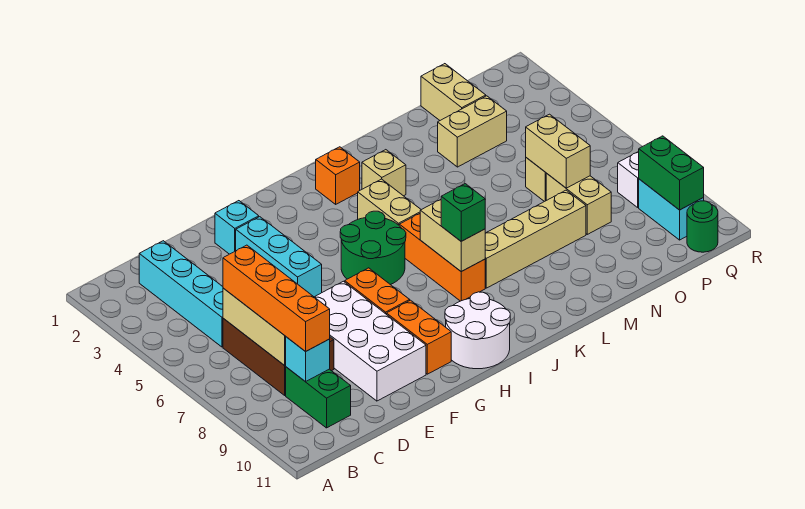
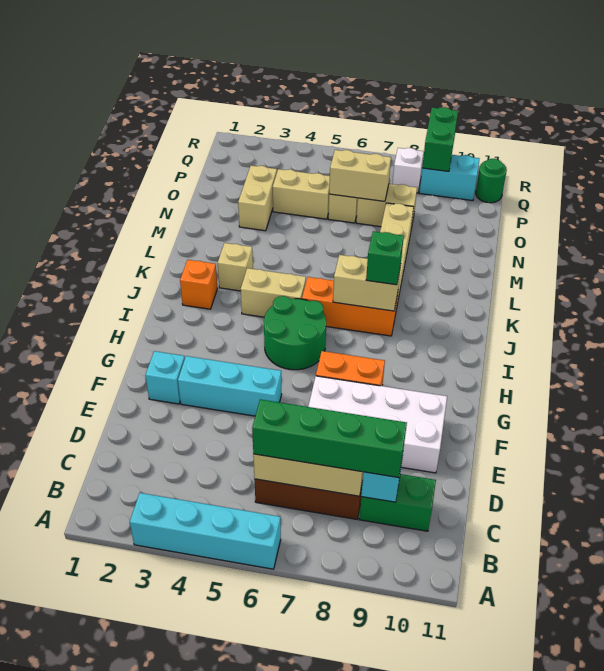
cyan 1x4 brick [139,241,223,347] -> cyan 1x4 brick moved to [130,493,281,569]
orange 1x4 brick [223,245,330,352] -> green 1x4 brick [252,399,407,478]
orange 1x2 brick [387,300,451,374] -> none
white 2x2 round brick [445,292,510,369] -> none
tan 1x2 brick [421,64,486,120] -> tan 1x2 brick moved to [273,169,330,219]
green 1x2 brick [639,136,704,210] -> green 1x2 brick turned to [422,107,458,172]

